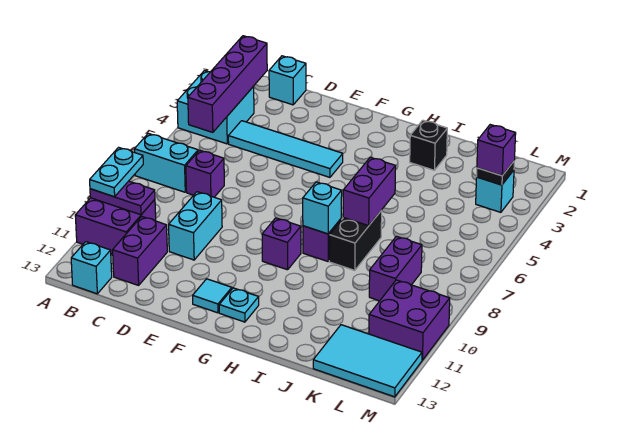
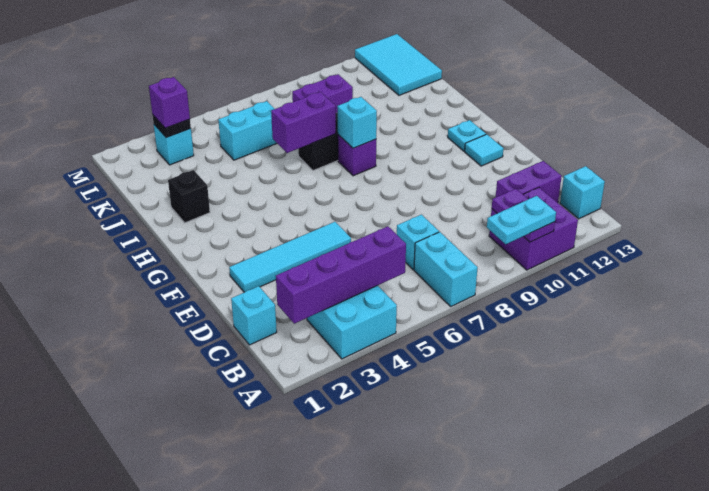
cyan 1x4 tile [228,121,343,177] -> cyan 1x4 tile turned to [229,222,351,292]
purple 1x1 brick [186,150,224,197] -> cyan 1x1 brick [397,215,439,270]
cyan 1x2 brick [169,192,222,260] -> cyan 1x2 brick moved to [218,101,277,160]
purple 1x1 brick [262,218,301,270] -> none
purple 2x2 brick [369,280,450,360] -> none

